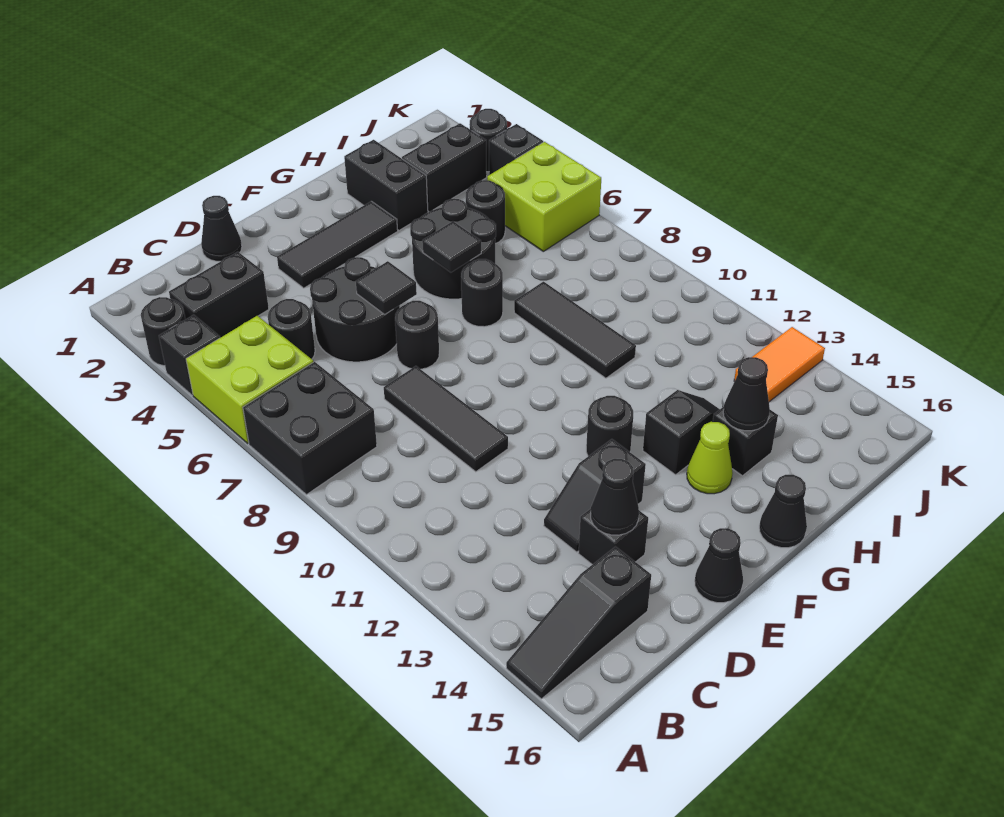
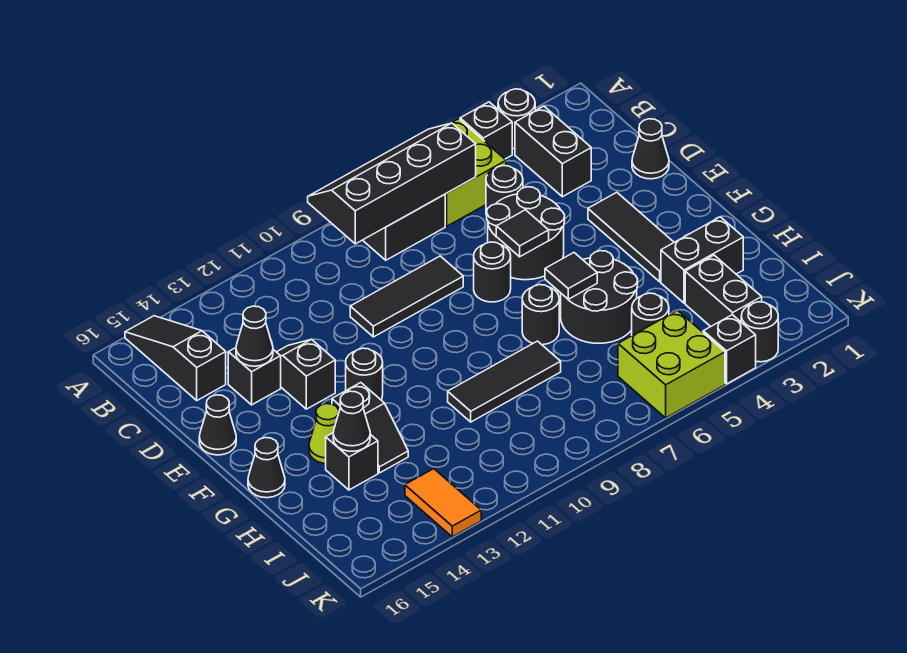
none -> black 2x4 slope [308,123,476,244]

